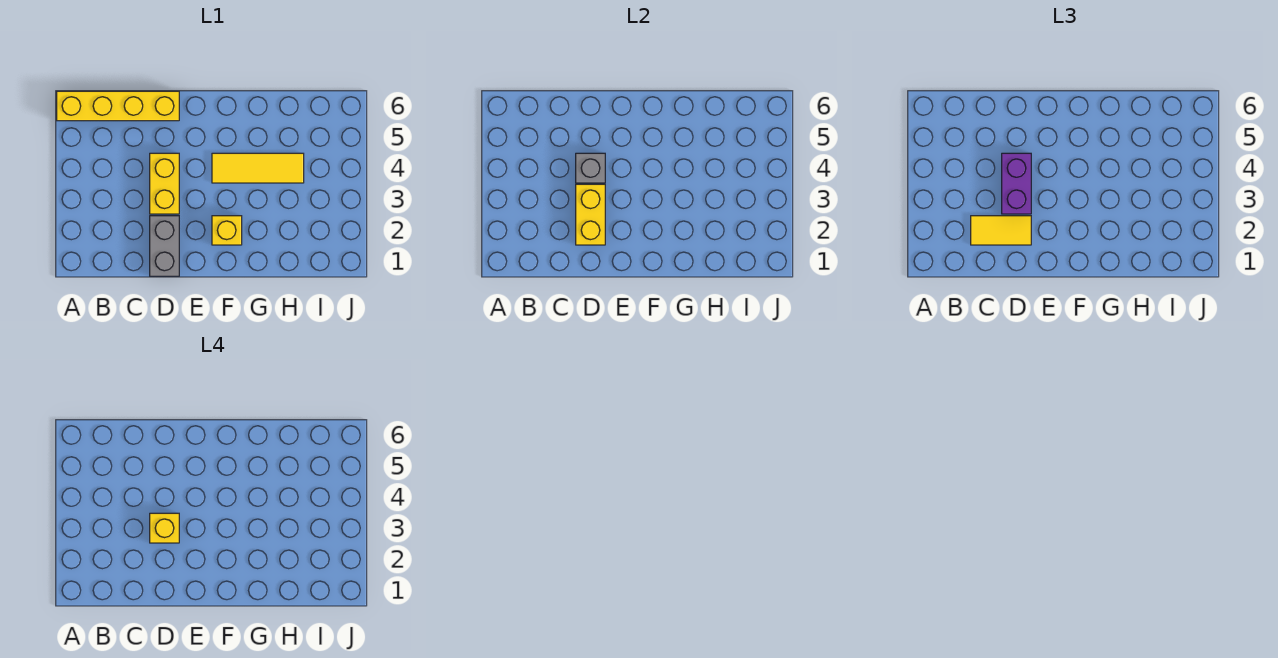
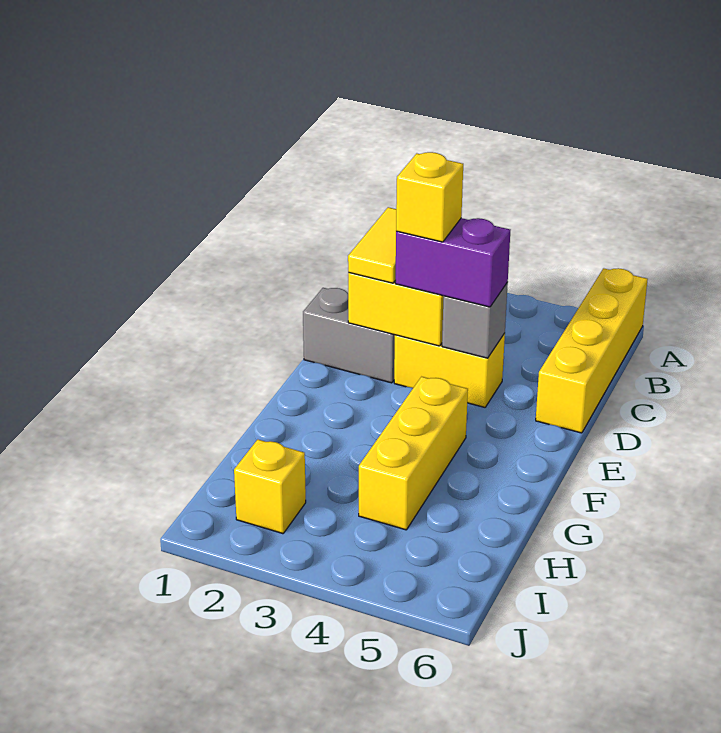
yellow 1x1 brick [212,216,242,245] -> yellow 1x1 brick moved to [234,440,306,534]
yellow 1x3 tile [212,153,304,183] -> yellow 1x3 brick [359,377,468,530]

